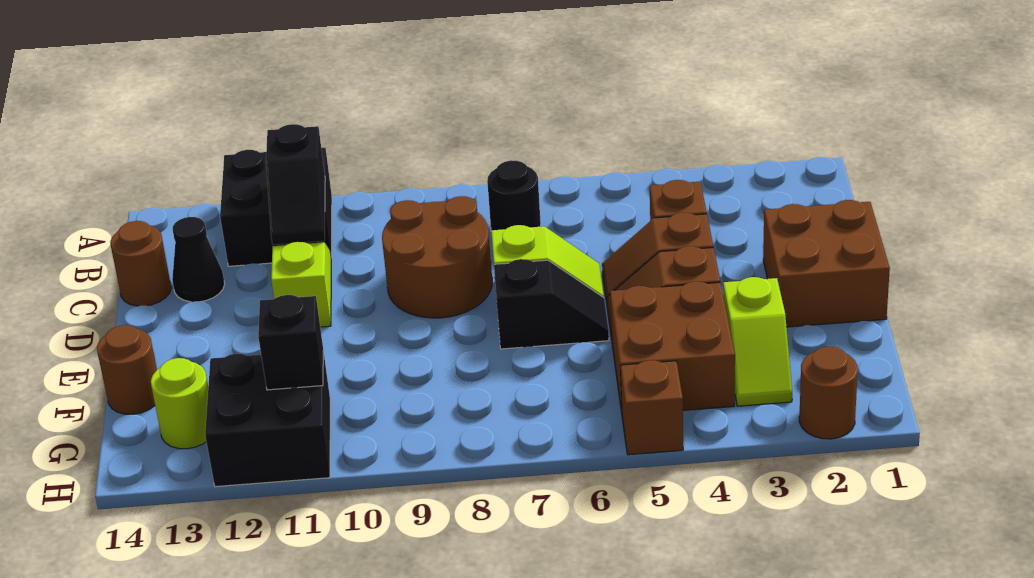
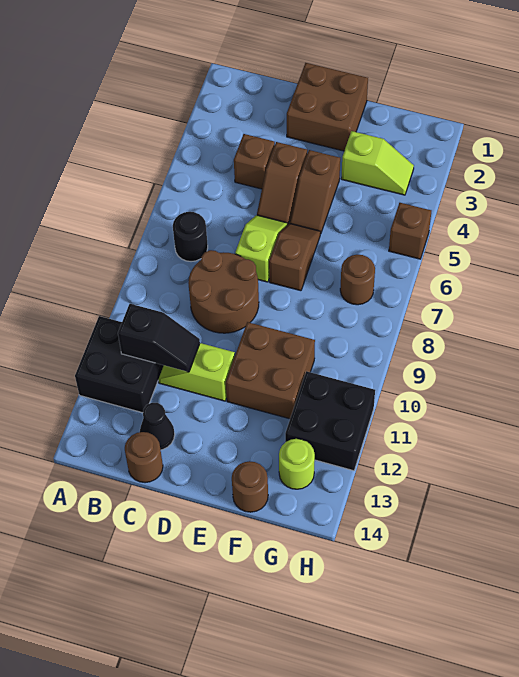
black 1x2 slope [494,259,609,349] -> brown 1x2 slope [269,223,321,291]
brown 2x2 brick [610,281,735,412] -> brown 2x2 brick moved to [226,322,315,419]
black 1x1 brick [258,295,323,390] -> none
brown 1x1 round brick [799,347,858,439] -> brown 1x1 round brick moved to [340,255,375,305]

